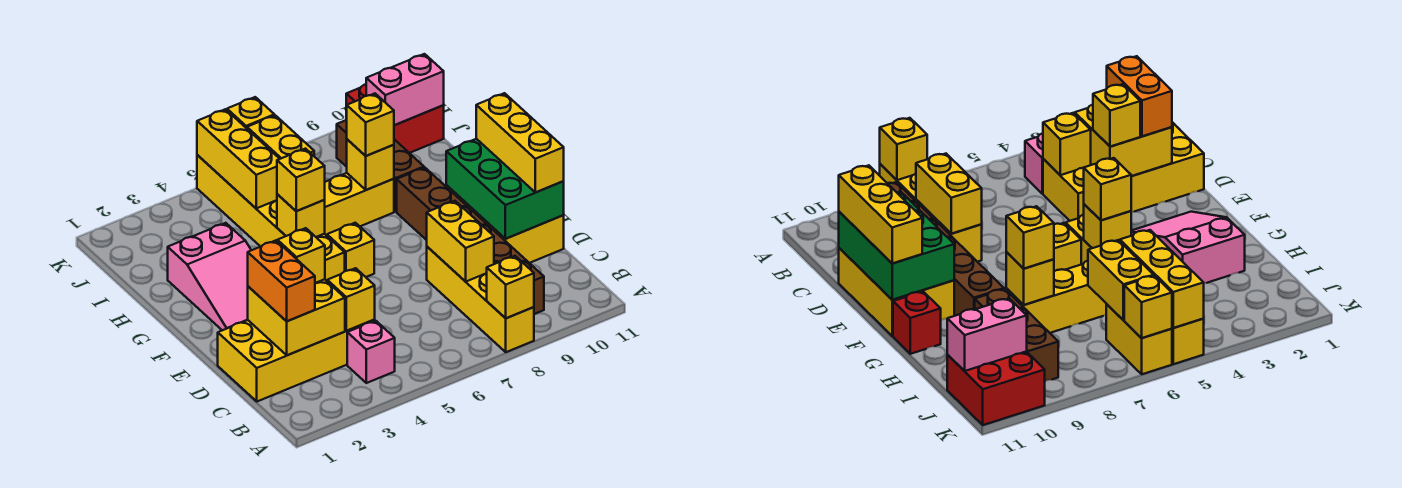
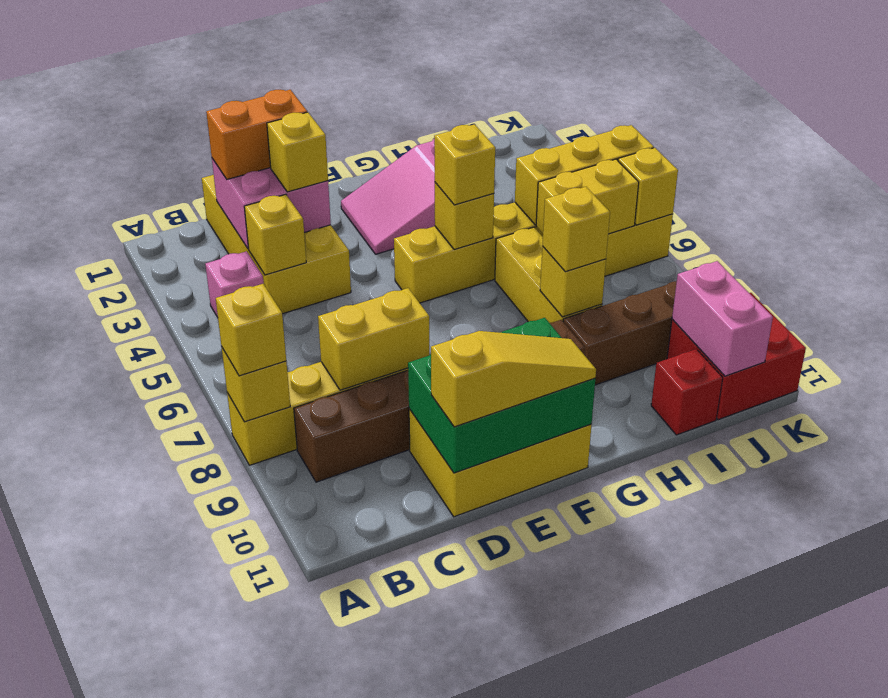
yellow 2x2 brick [248,279,345,355] -> pink 2x2 brick [212,158,331,249]
yellow 1x3 brick [476,93,564,192] -> yellow 1x3 slope [431,331,596,427]
yellow 1x1 brick [327,223,374,277] -> yellow 1x1 brick moved to [216,284,286,376]
red 1x1 brick [893,292,941,354] -> red 1x1 brick moved to [651,349,723,435]

